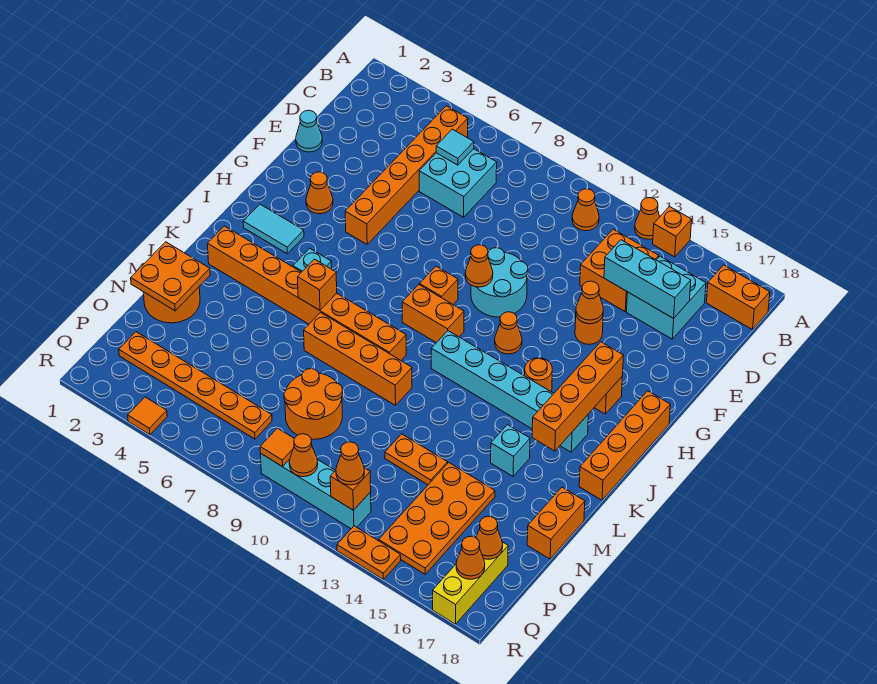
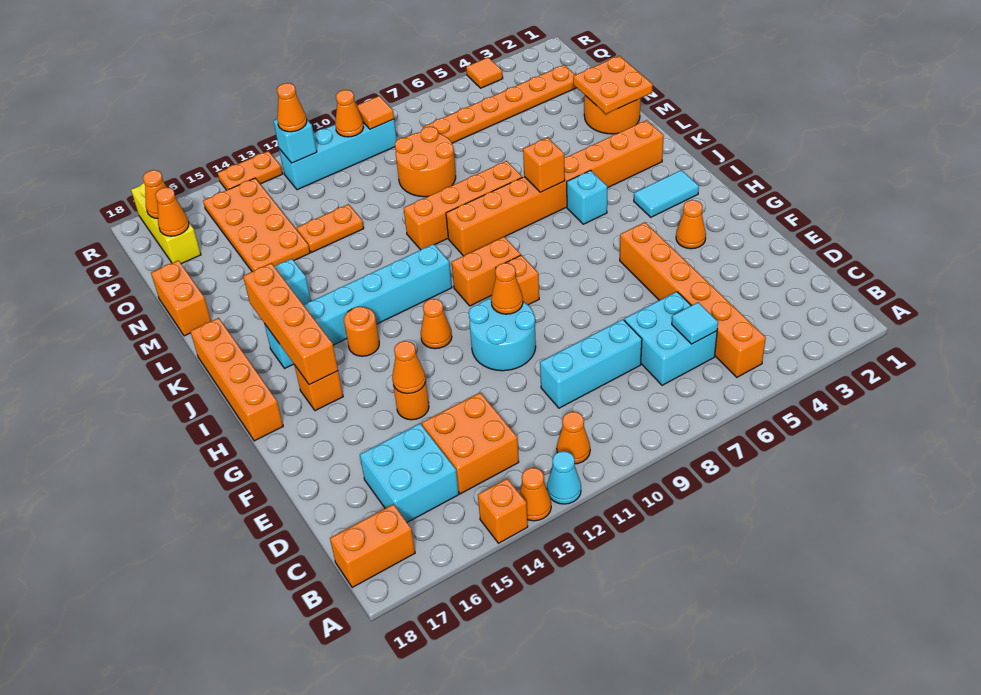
cyan 1x3 brick [604,240,691,318] -> cyan 1x3 brick moved to [540,319,642,408]
cyan 1x1 cone [296,110,322,152] -> cyan 1x1 cone moved to [547,451,581,504]
orange 1x1 brick [330,468,371,510] -> cyan 1x1 brick [274,119,317,163]

